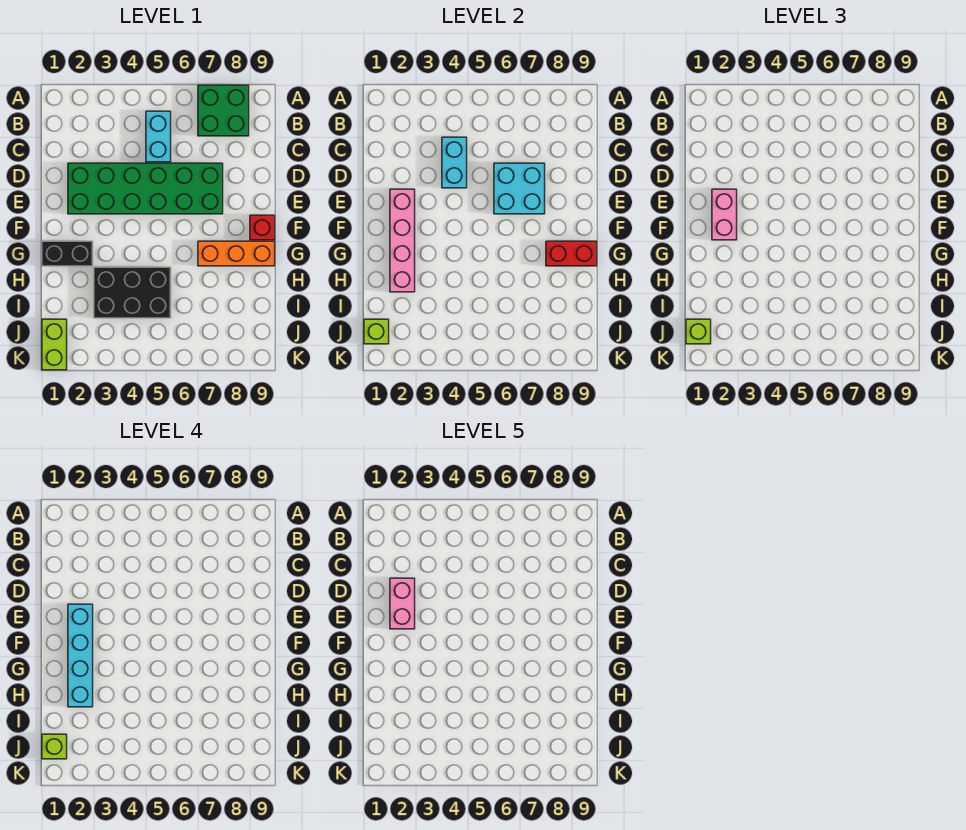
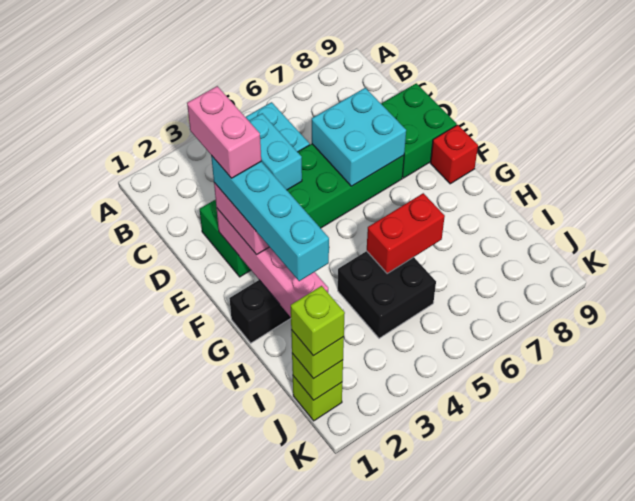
green 2x2 brick [198,85,249,136] -> green 2x2 brick moved to [381,83,457,178]
orange 1x3 brick [198,241,275,266] -> none
red 1x2 brick [546,241,597,266] -> red 1x2 brick moved to [367,193,445,273]
black 2x3 brick [94,267,171,318] -> black 2x2 brick [338,251,436,338]
lime 1x2 brick [42,319,67,370] -> lime 1x1 brick [293,376,342,421]

